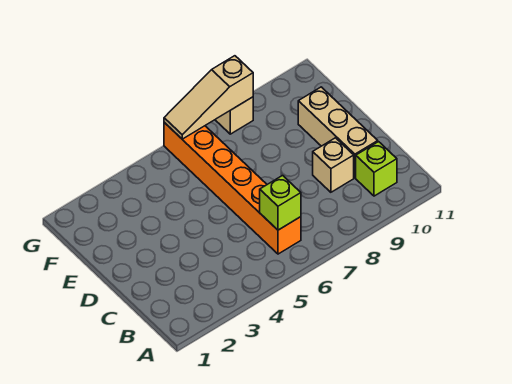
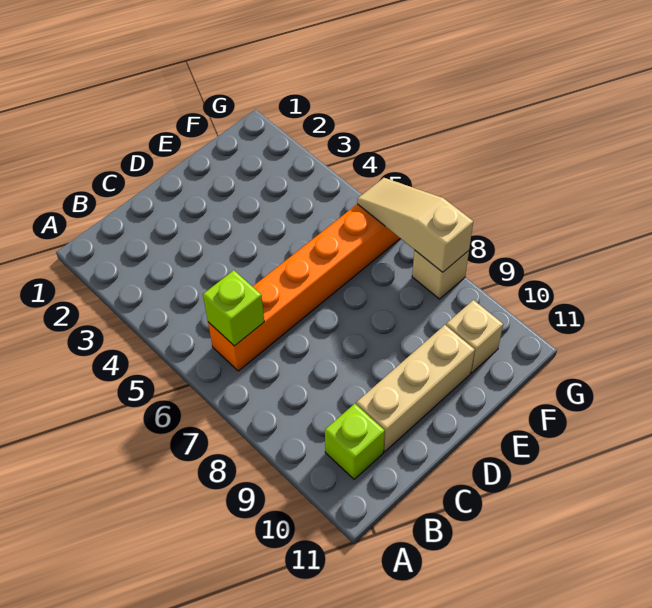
tan 1x1 brick [313,138,354,192] -> tan 1x1 brick moved to [446,300,503,373]

